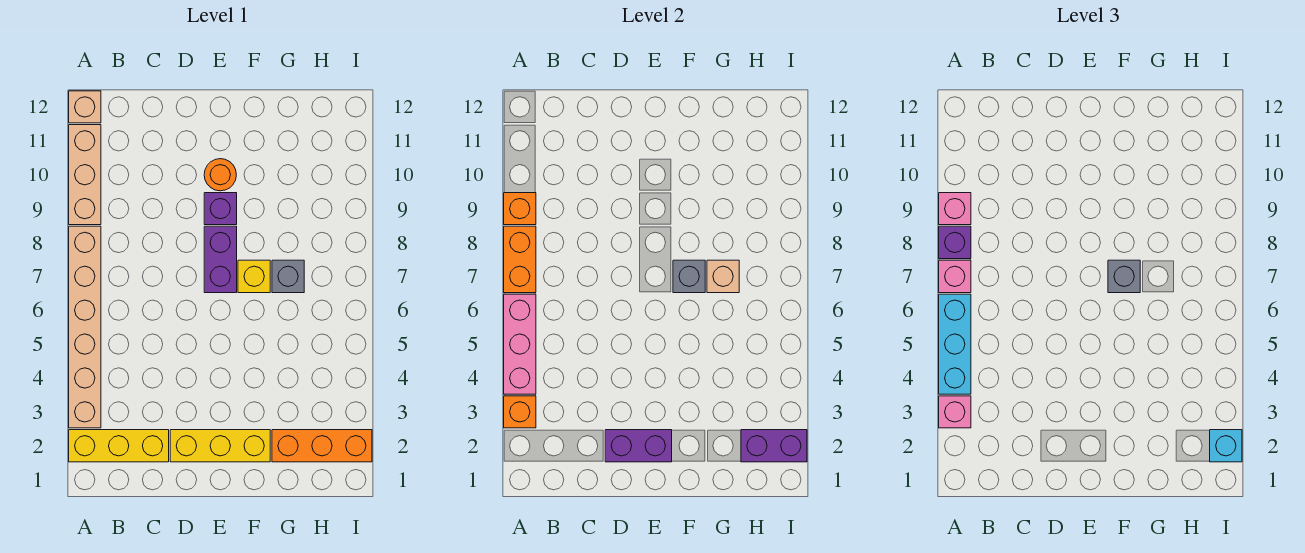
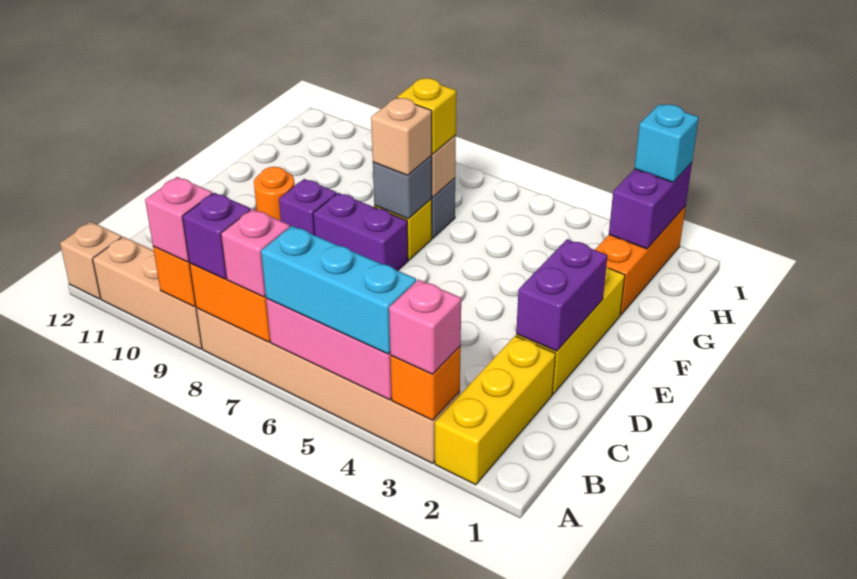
grey 1x1 brick [1108,260,1140,293] -> tan 1x1 brick [371,98,432,175]
none -> yellow 1x1 brick [397,78,456,154]

